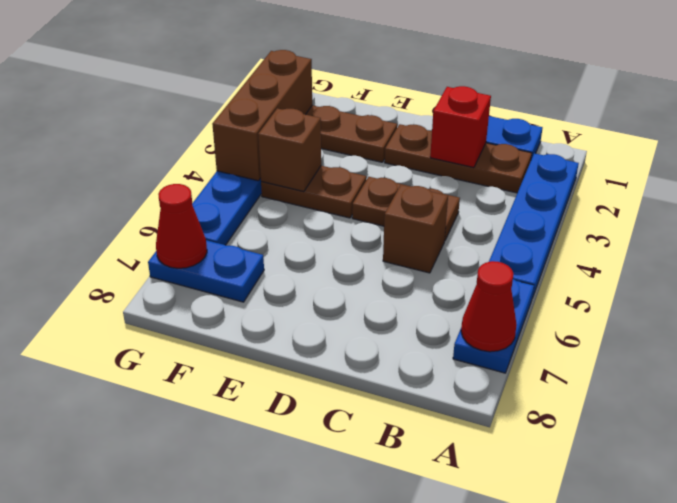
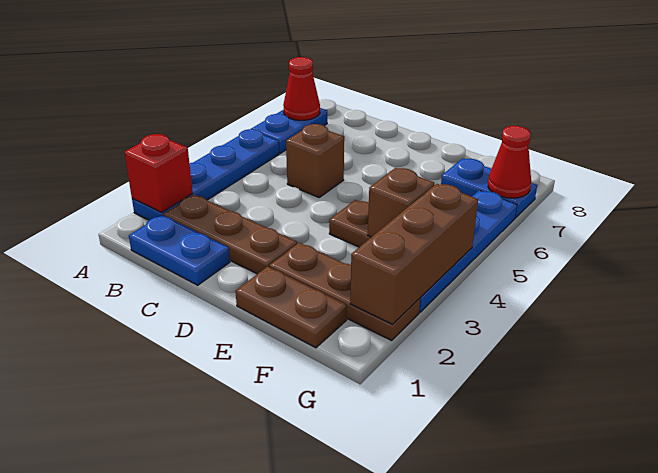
red 1x1 brick [430,86,491,168] -> red 1x1 brick moved to [124,134,193,212]
brown 1x2 plate [352,177,460,241] -> brown 1x2 plate moved to [236,266,347,348]

